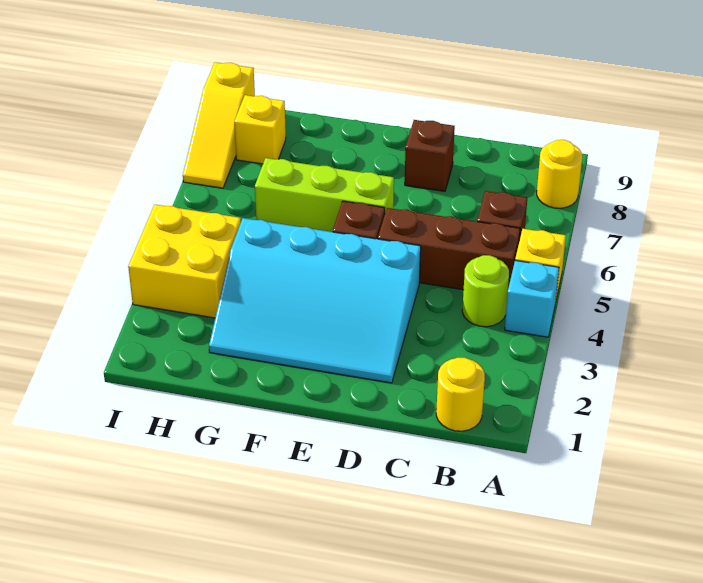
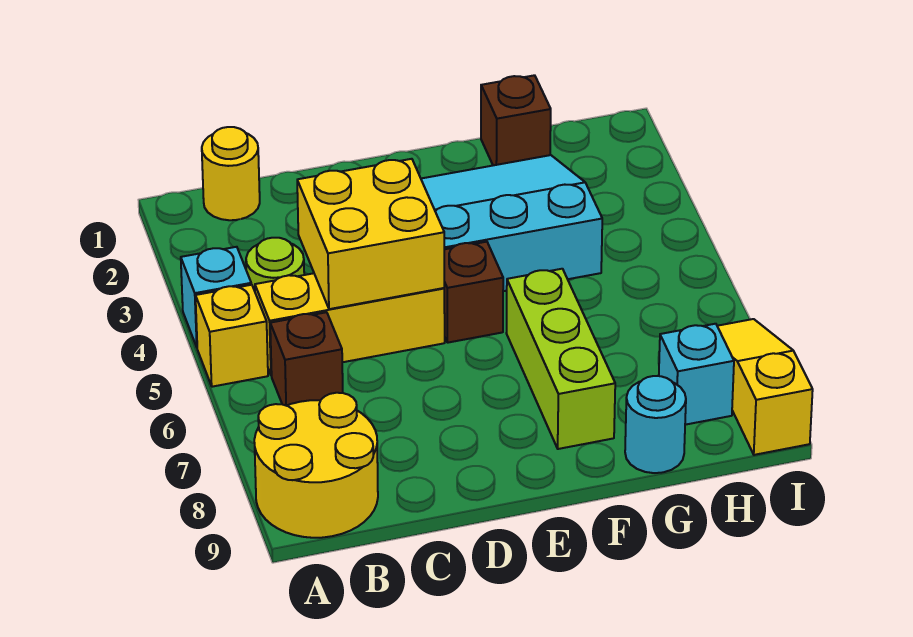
yellow 1x1 round brick [537,140,582,208] -> yellow 2x2 round brick [254,393,378,538]
brown 1x3 brick [378,208,520,290] -> yellow 1x3 brick [255,273,445,376]
brown 1x1 brick [405,120,455,191] -> brown 1x1 brick moved to [481,75,551,165]
lime 1x3 brick [255,158,394,232] -> lime 1x3 brick turned to [506,269,615,449]
none -> cyan 1x1 round brick [625,376,686,473]
yellow 2x2 brick [128,204,241,318] -> yellow 2x2 brick moved to [297,159,444,309]
yellow 1x1 brick [234,95,286,164] -> cyan 1x1 brick [659,324,734,425]

